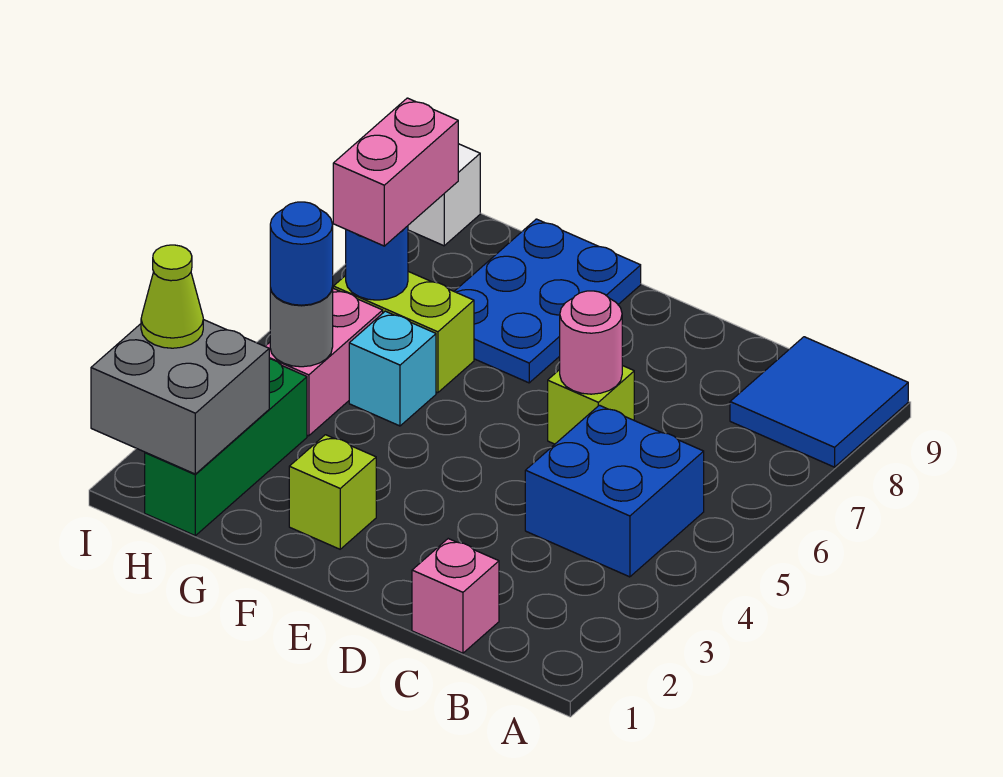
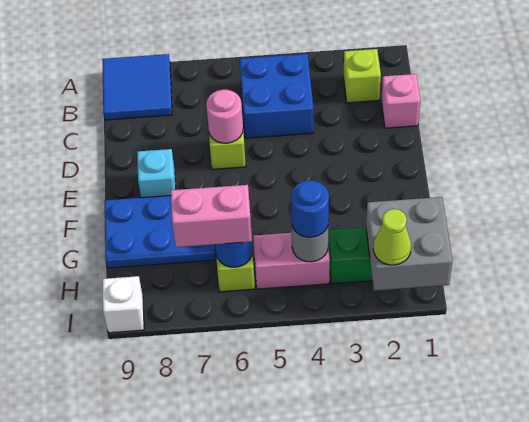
lime 1x1 brick [289,435,376,549] -> lime 1x1 brick moved to [343,49,381,103]
cyan 1x1 brick [349,311,436,426] -> cyan 1x1 brick moved to [137,149,176,198]

